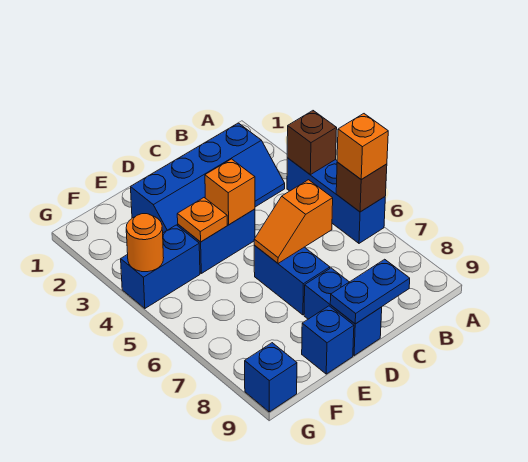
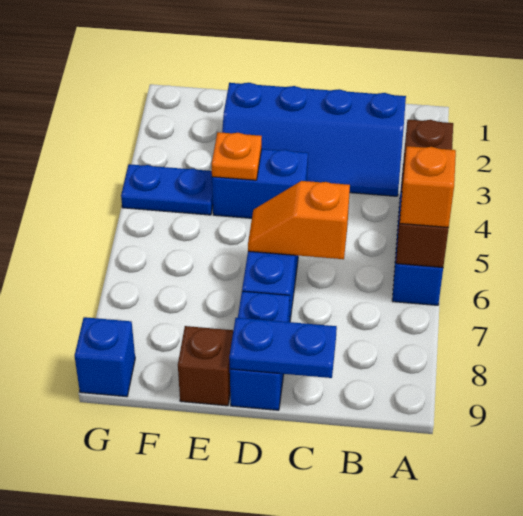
orange 1x1 brick [205,159,255,225] -> none
blue 1x1 brick [302,306,354,374] -> brown 1x1 brick [178,326,233,406]
blue 1x2 brick [121,225,200,308] -> blue 1x2 plate [121,164,213,215]
orange 1x1 round brick [126,214,164,272] -> none

